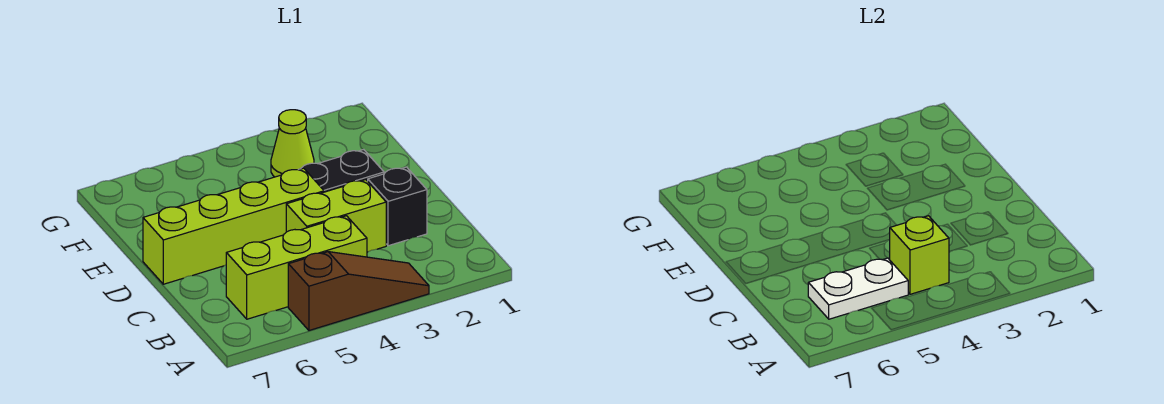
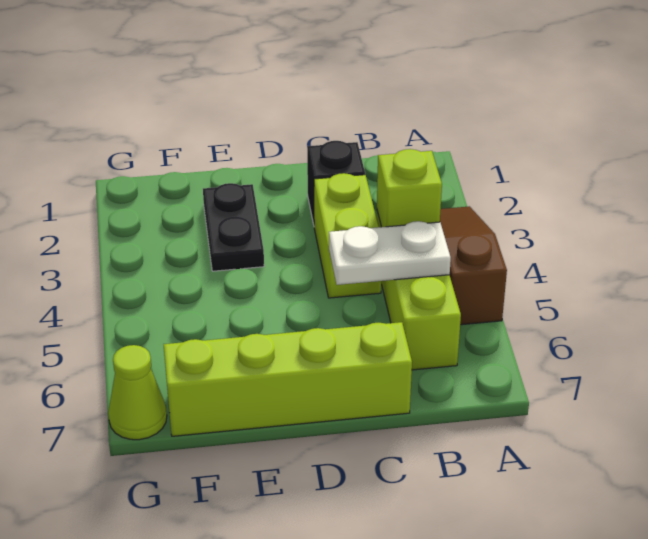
white 1x2 plate [808,258,908,319] -> white 1x2 plate turned to [329,221,451,285]
lime 1x4 brick [143,168,324,284] -> lime 1x4 brick turned to [164,322,412,436]
lime 1x1 cone [271,110,314,177] -> lime 1x1 cone moved to [108,345,167,440]

